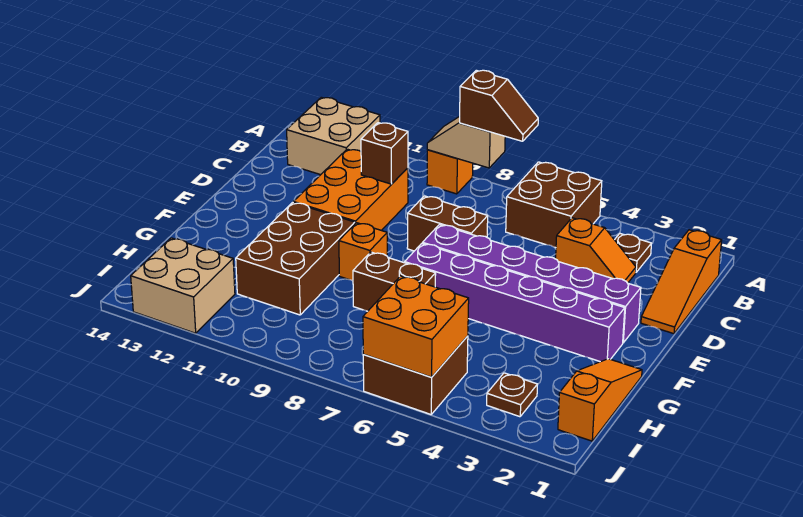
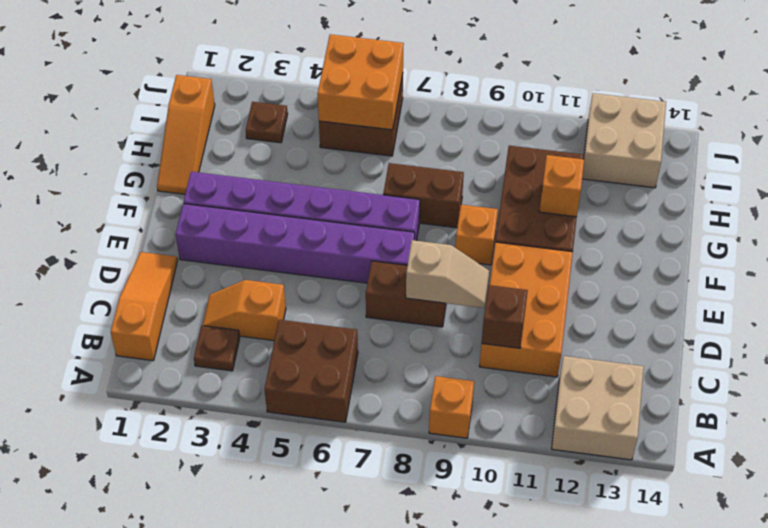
brown 1x2 slope [460,70,538,141] -> none
tan 1x2 slope [427,116,505,168] -> tan 1x2 slope moved to [406,240,489,308]
none -> orange 1x1 brick [539,155,584,217]

